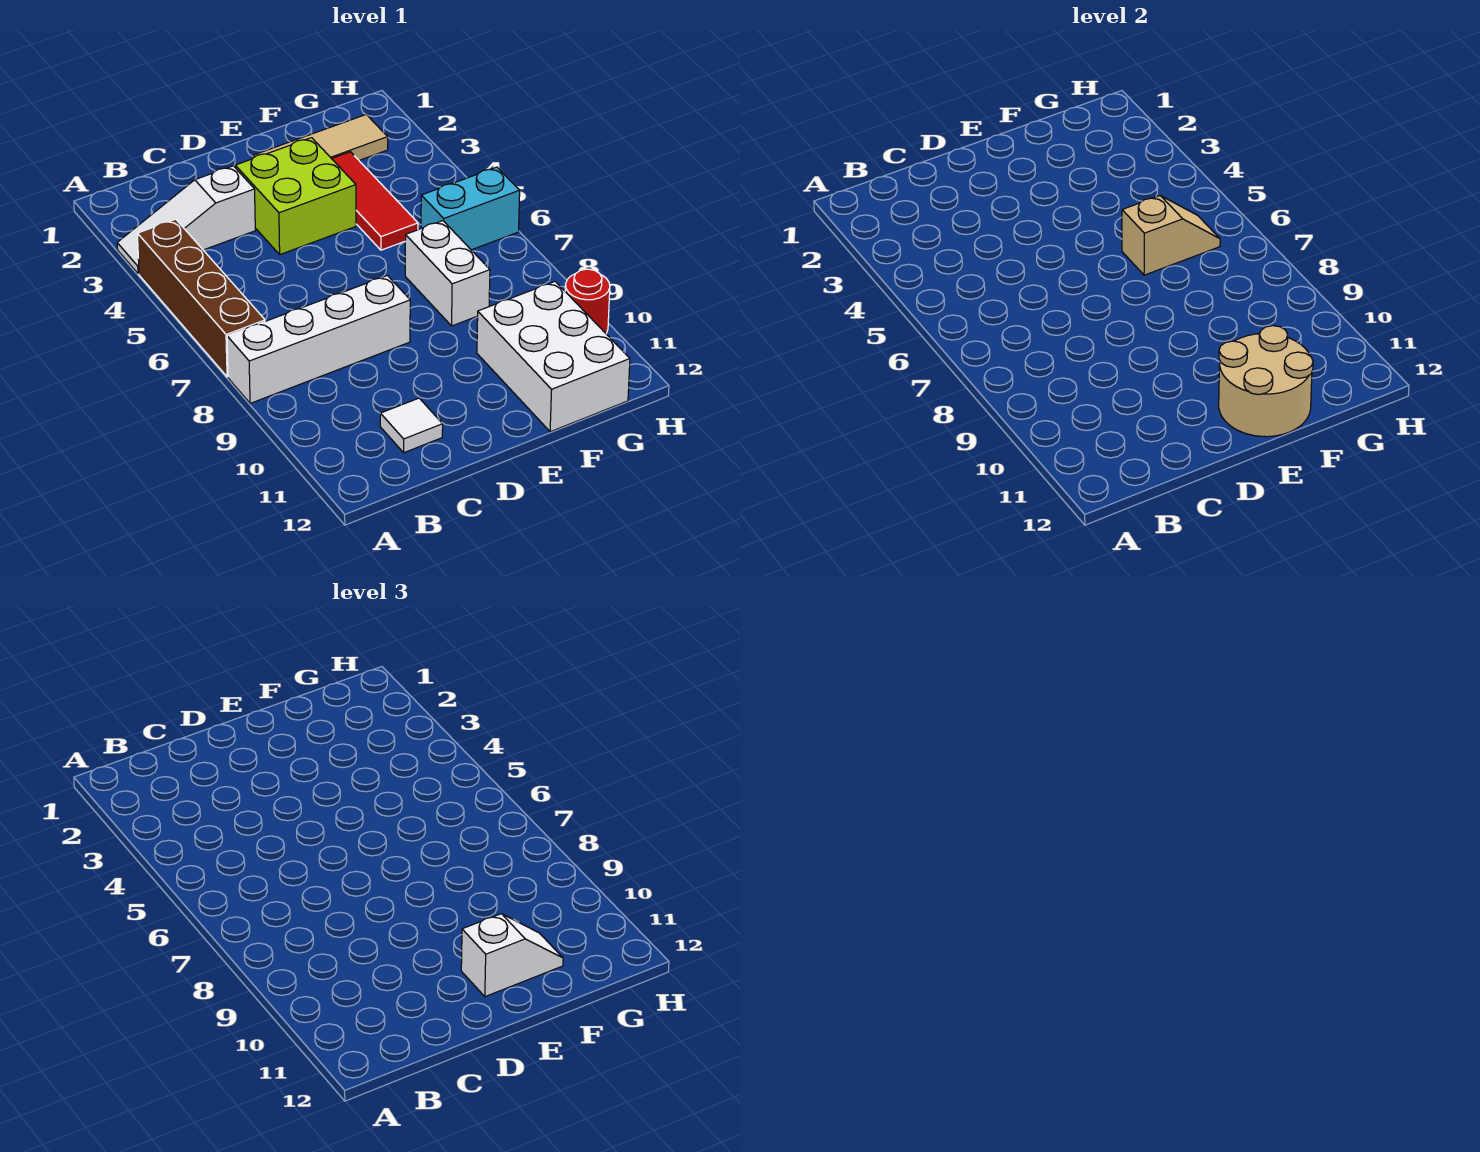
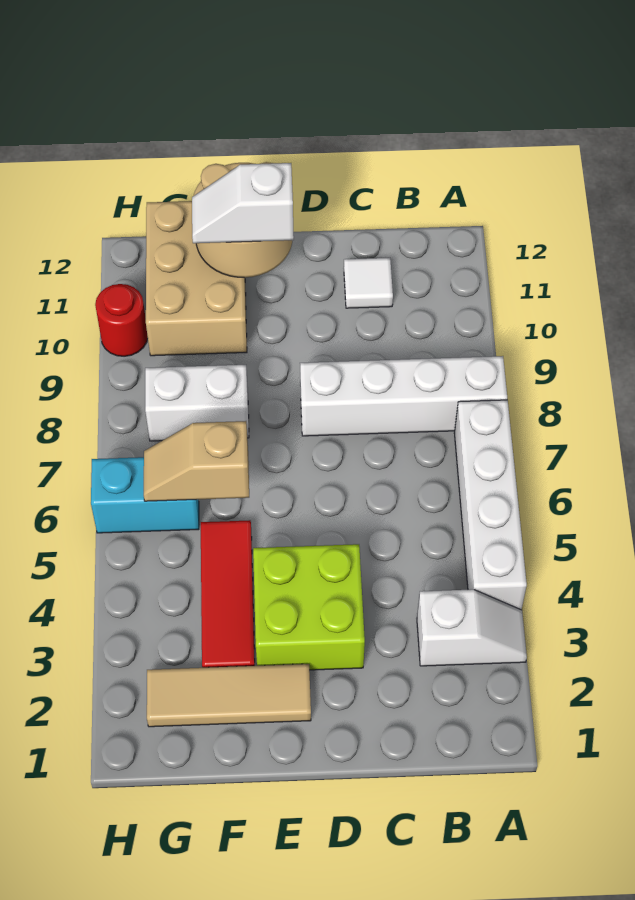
white 1x3 slope [117,166,255,274] -> white 1x2 slope [417,589,527,666]
brown 1x4 brick [137,219,265,377] -> white 1x4 brick [454,400,527,610]
white 1x2 brick [405,221,490,326] -> white 1x2 brick turned to [145,365,249,441]
white 2x3 brick [477,282,630,432] -> tan 2x3 brick [146,201,247,356]

